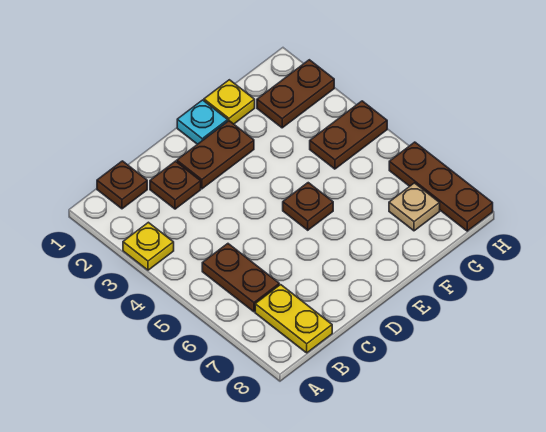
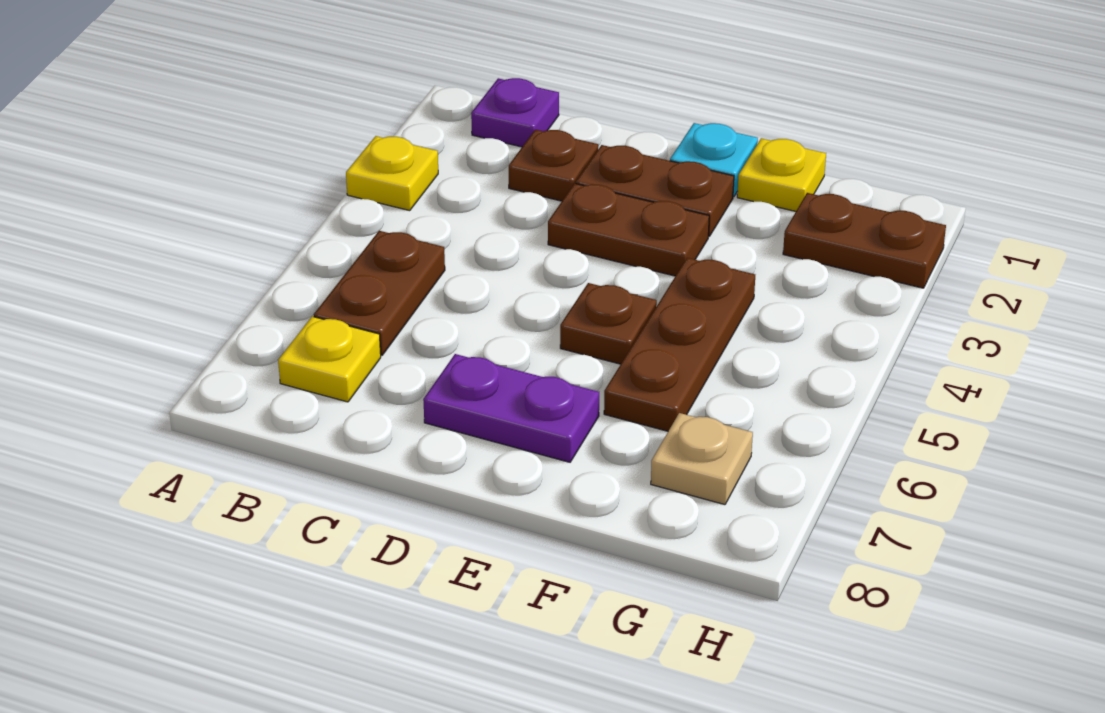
brown 1x1 plate [97,161,147,209] -> purple 1x1 plate [471,78,559,147]
yellow 1x2 plate [255,285,332,353] -> yellow 1x1 plate [278,316,381,402]
none -> purple 1x2 plate [423,354,599,462]
brown 1x2 plate [310,101,387,169] -> brown 1x2 plate moved to [548,184,709,276]
brown 1x3 plate [389,142,493,231] -> brown 1x3 plate moved to [604,258,755,431]

